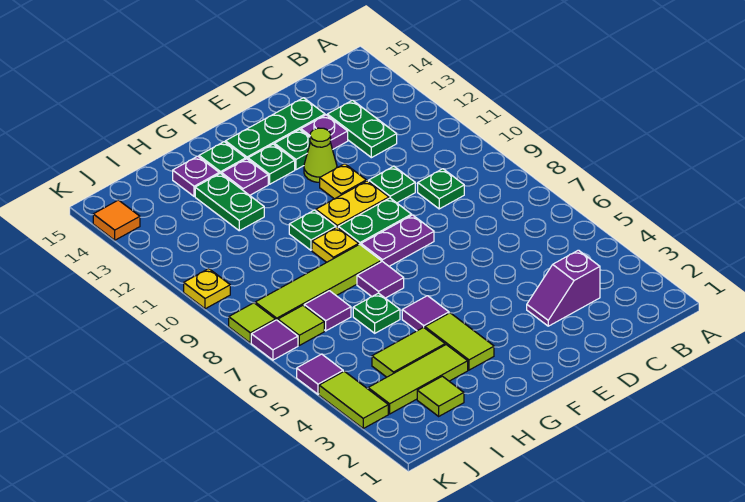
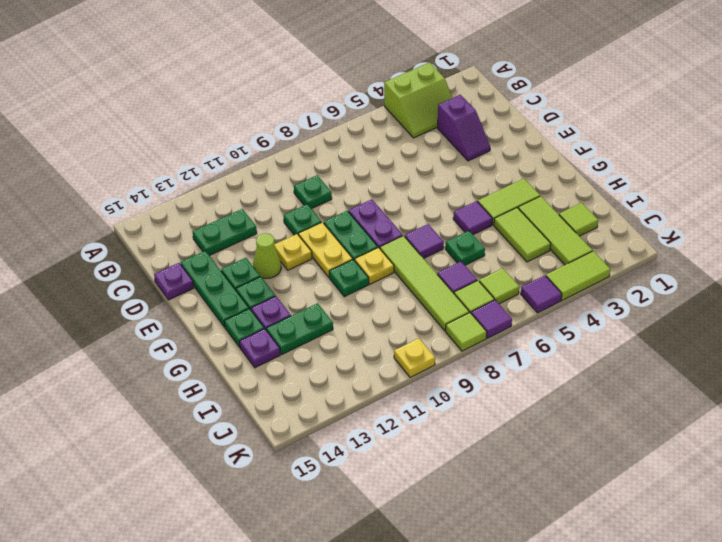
none -> lime 2x2 slope [384,63,452,138]
purple 1x1 plate [301,115,348,150] -> purple 1x1 plate moved to [154,263,194,300]
none -> lime 1x1 tile [479,268,519,304]
orange 1x1 tile [93,200,140,240] -> none

